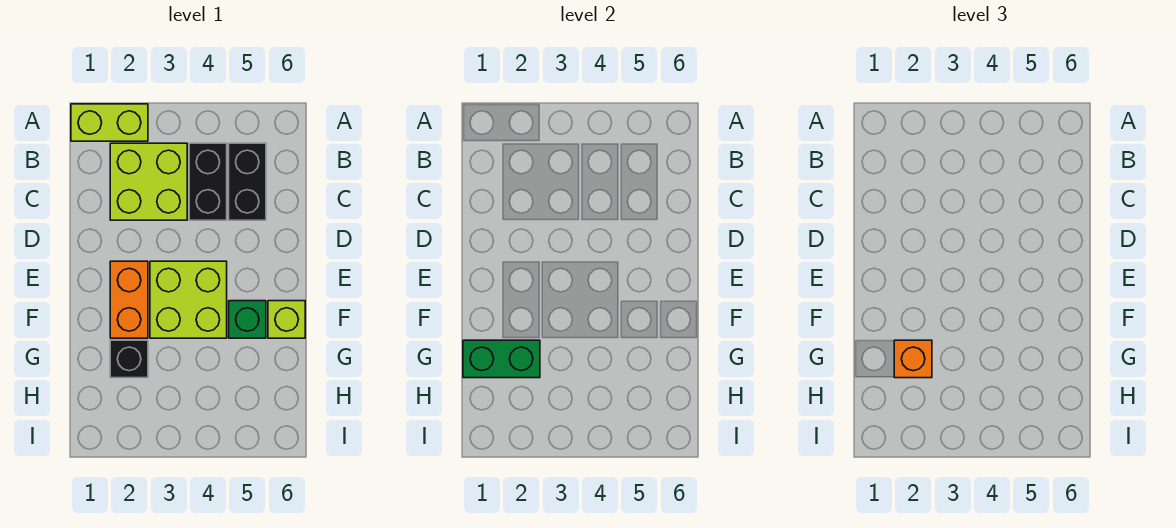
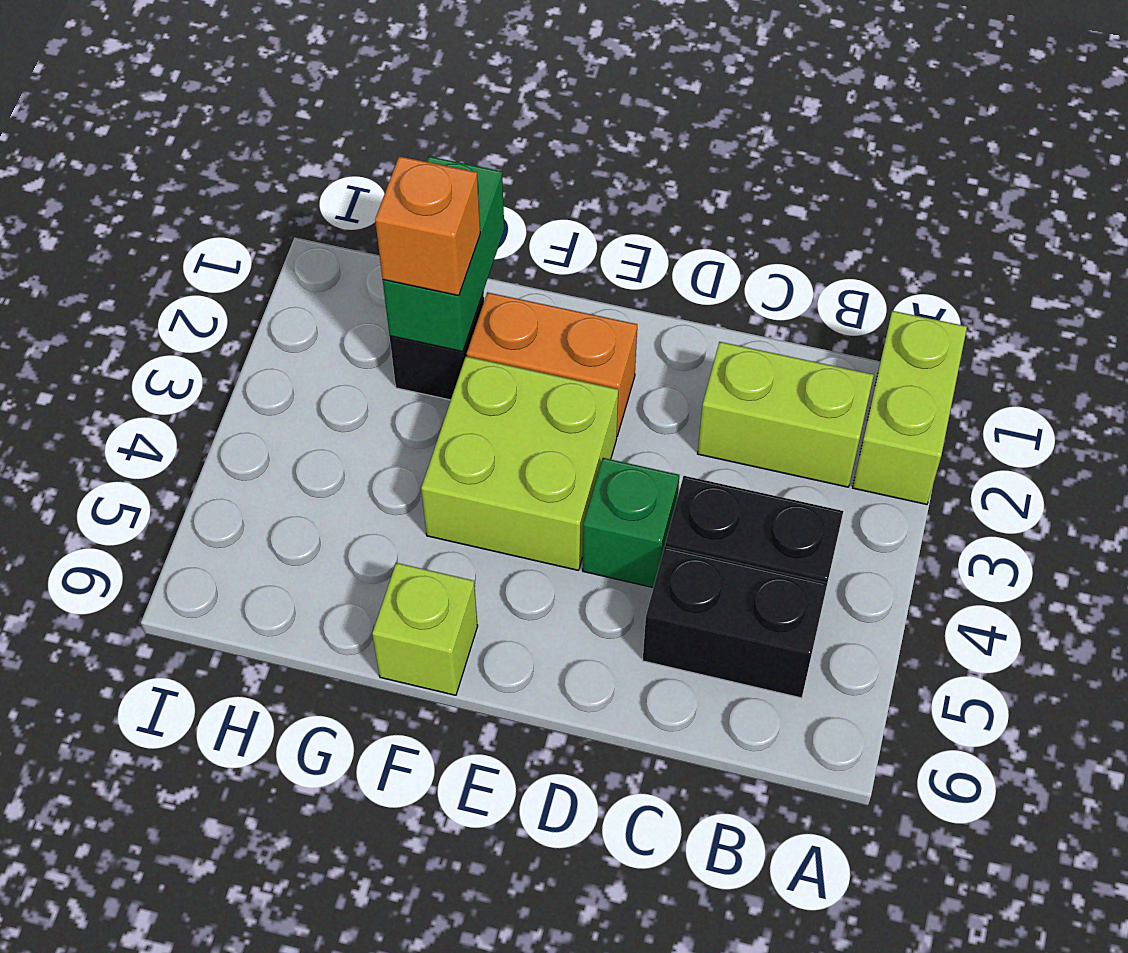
lime 2x2 brick [110,143,187,220] -> lime 1x2 brick [698,342,874,487]
green 1x1 brick [229,301,266,338] -> green 1x1 brick moved to [583,458,679,588]

